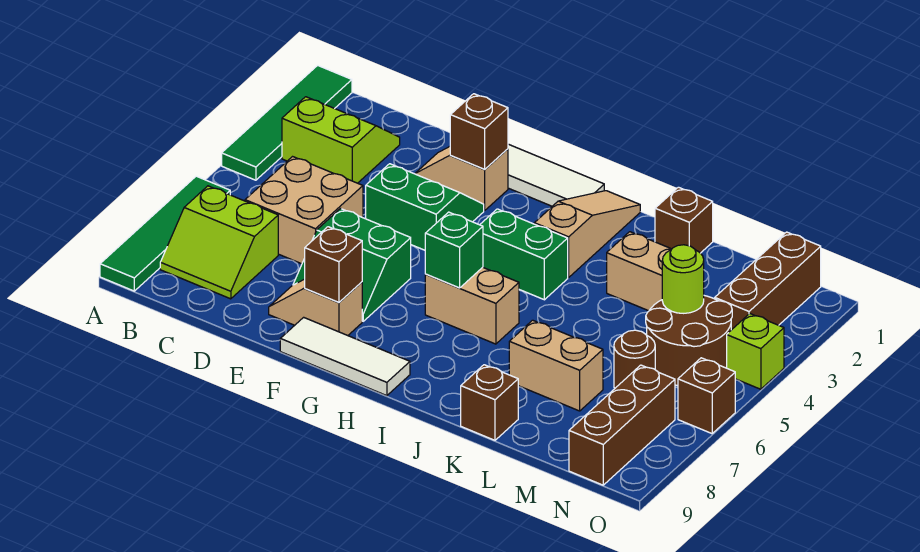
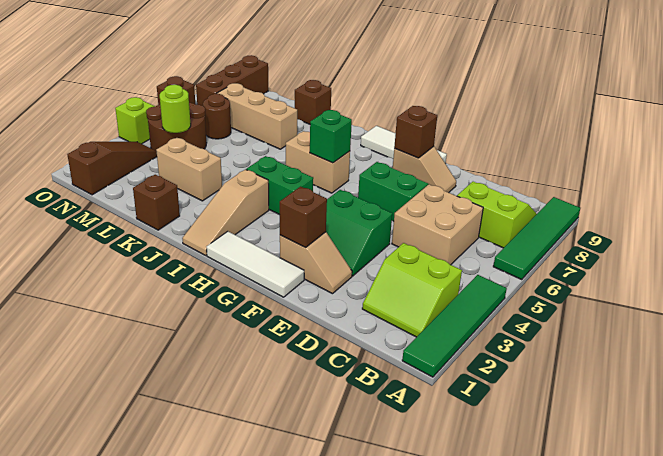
tan 1x2 brick [509,320,603,411] -> tan 1x3 brick [217,83,297,149]
brown 1x3 brick [715,232,821,330] -> brown 1x3 slope [67,142,157,195]

